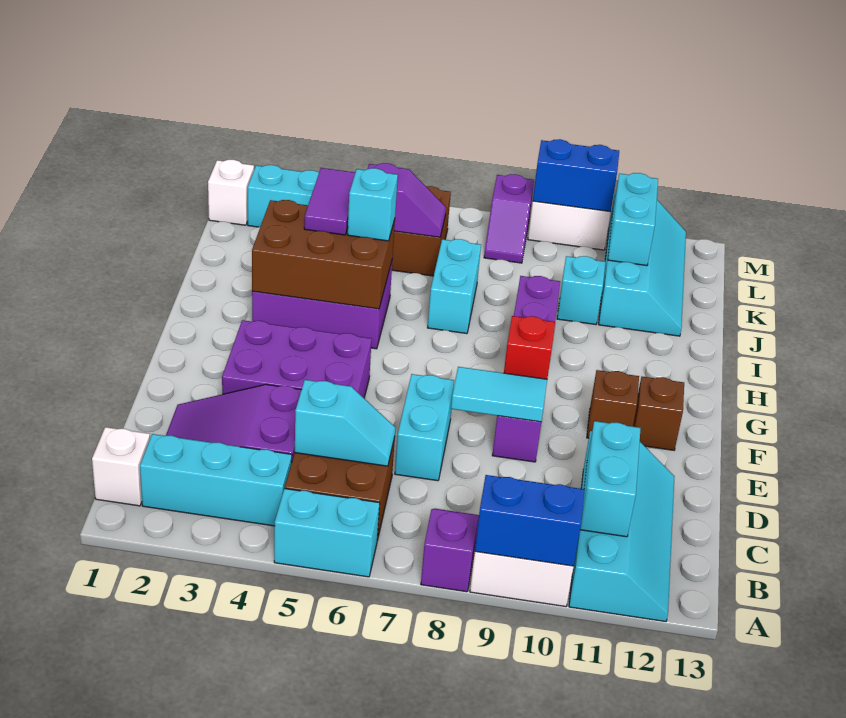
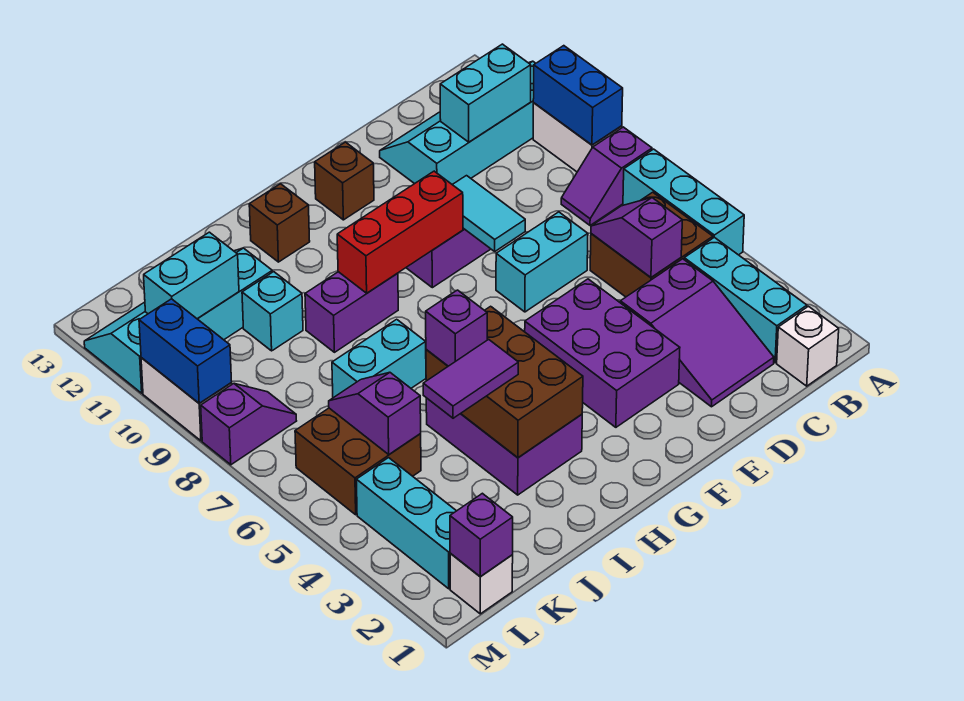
cyan 1x2 brick [274,489,380,577] -> cyan 1x3 brick [623,149,744,255]
cyan 1x2 slope [295,380,396,466] -> purple 1x2 slope [591,198,682,277]
red 1x1 brick [504,316,555,379] -> red 1x3 brick [337,171,463,293]
brown 1x1 brick [587,370,639,438] -> brown 1x1 brick moved to [249,184,310,262]
cyan 1x1 brick [348,168,398,241] -> purple 1x1 brick [426,290,487,366]
none -> purple 1x1 brick [450,493,513,576]

